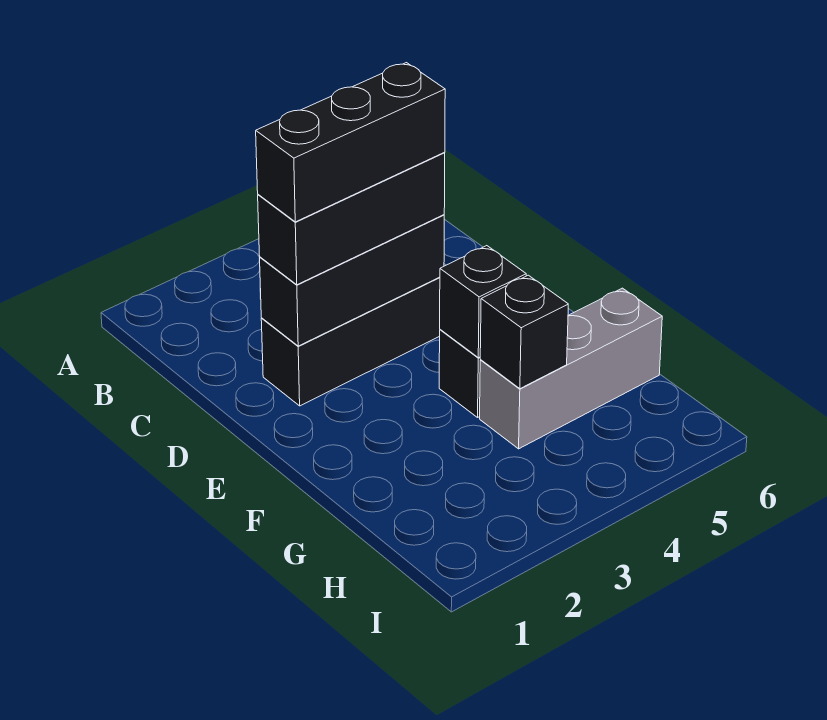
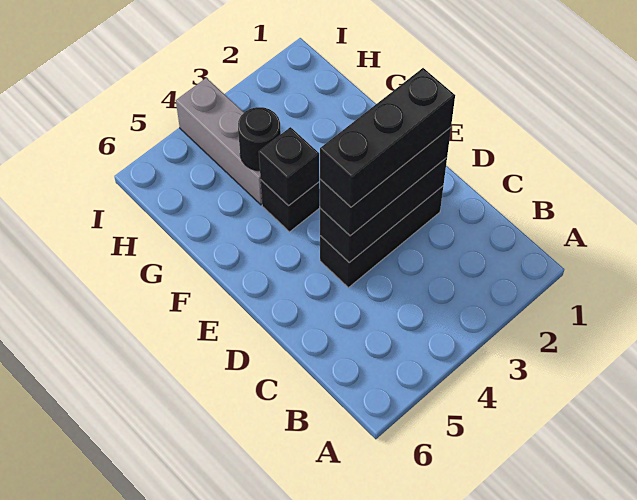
grey 1x3 brick [480,288,662,449] -> grey 1x3 brick turned to [176,78,262,205]
black 1x1 brick [480,275,568,389] -> black 1x1 round brick [238,107,281,171]

